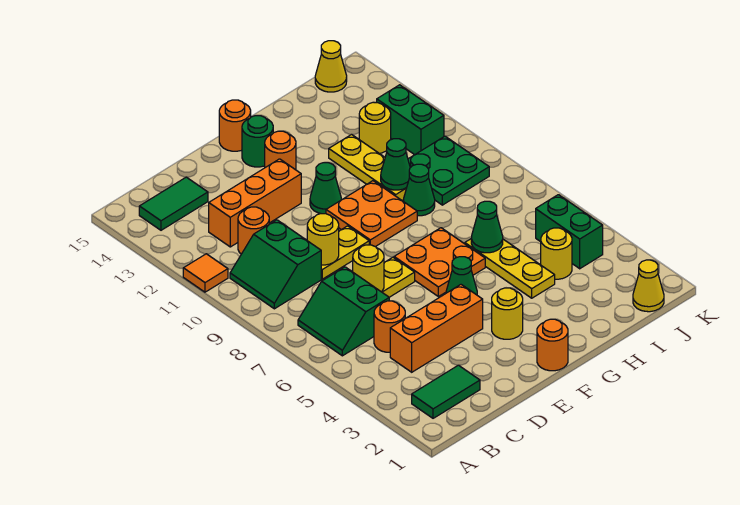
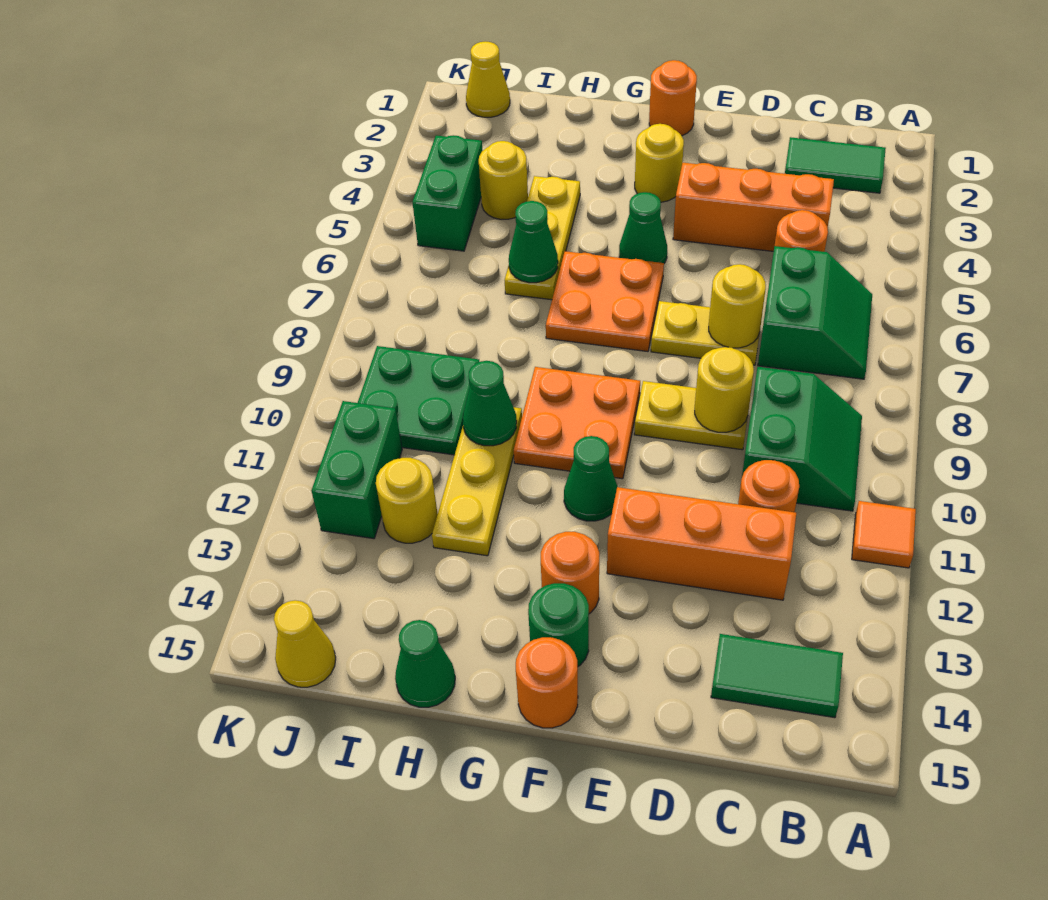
green 1x1 cone [403,164,435,216] -> green 1x1 cone moved to [395,620,455,707]

